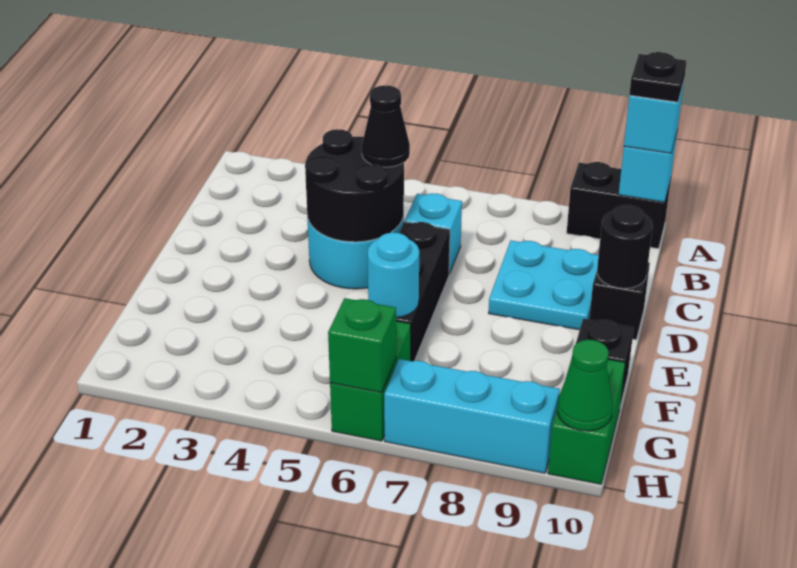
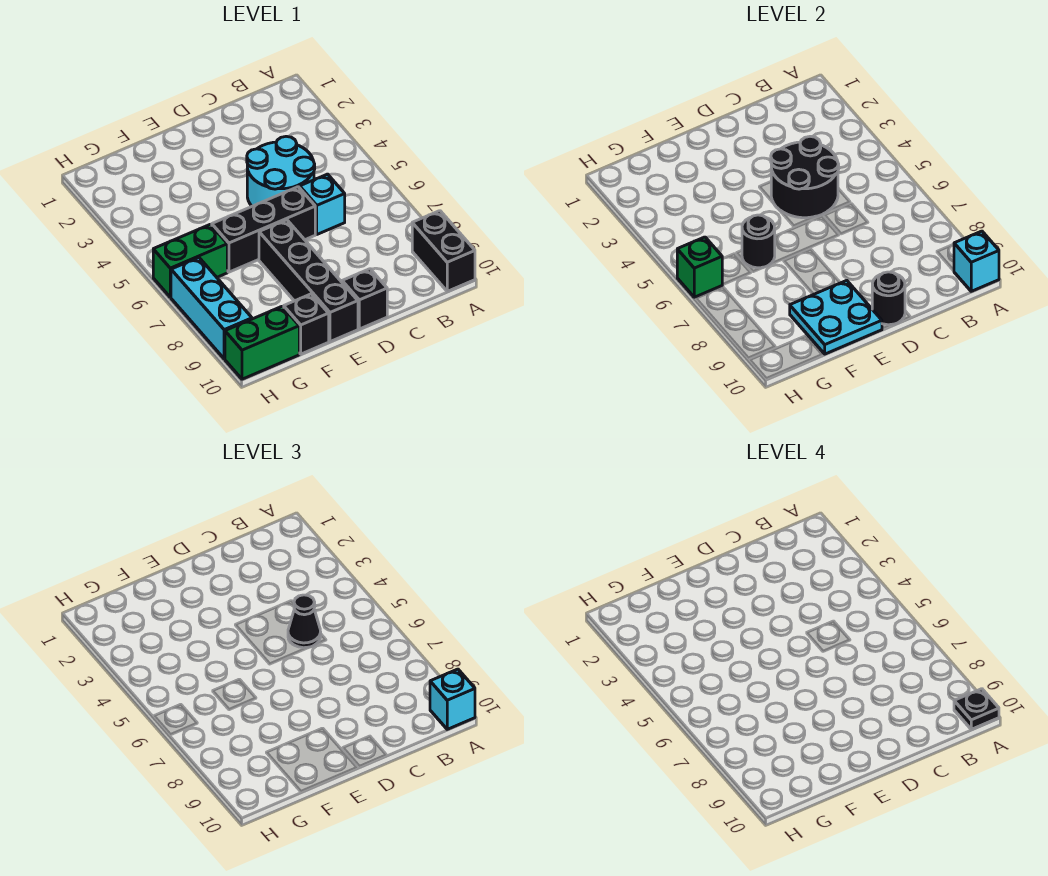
cyan 2x2 plate [489,241,599,330] -> cyan 2x2 plate moved to [790,280,882,354]
none -> black 1x4 brick [259,220,358,342]
cyan 1x1 round brick [368,233,419,317] -> black 1x1 round brick [742,215,775,268]
green 1x1 cone [557,340,613,431] -> none

